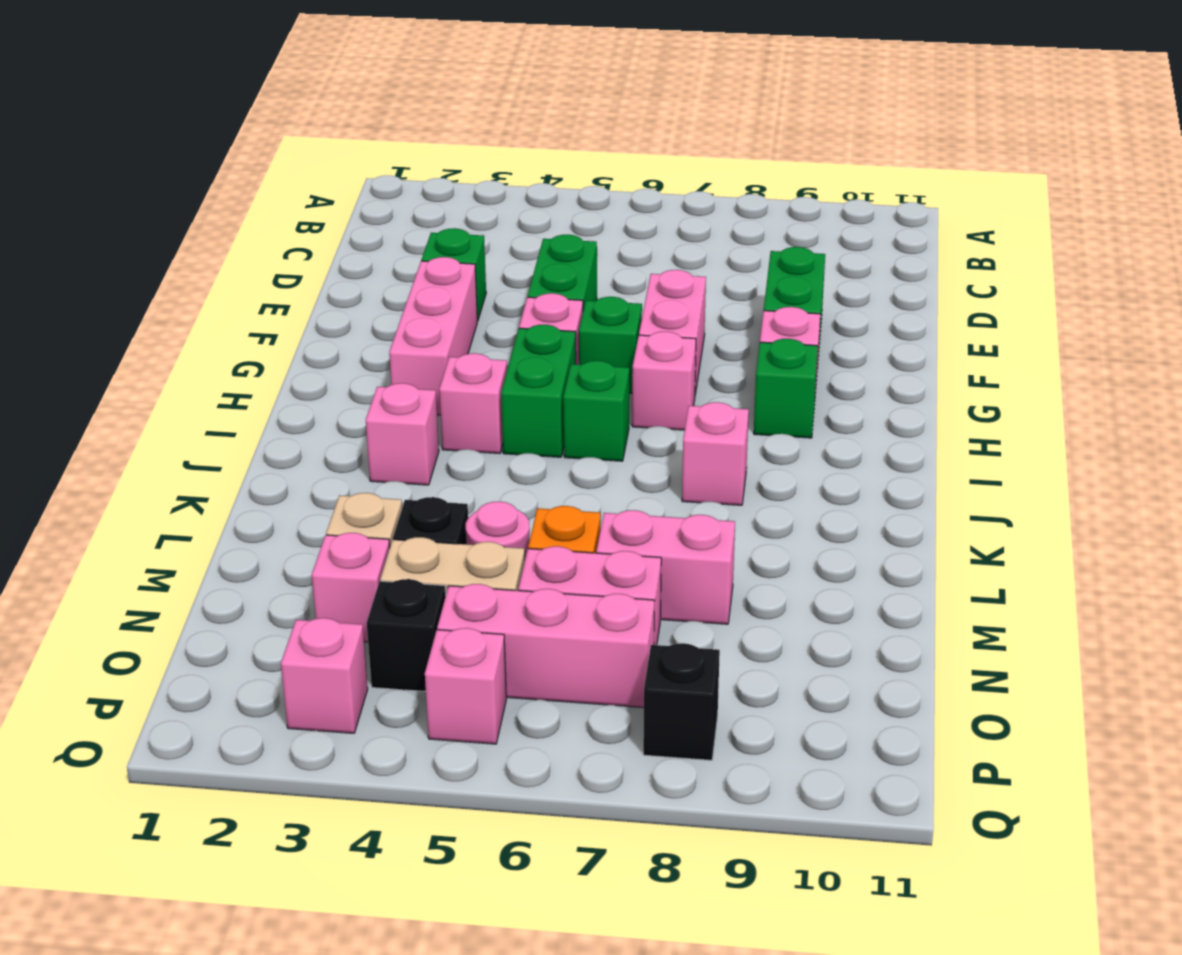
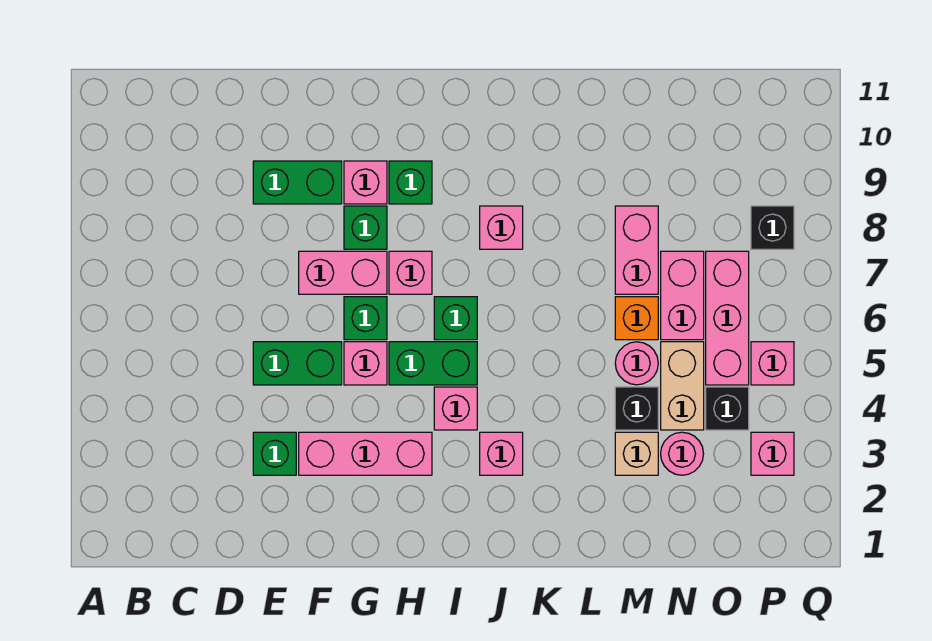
none -> green 1x1 brick [344,206,387,249]
pink 1x1 brick [312,533,390,642] -> pink 1x1 round brick [661,432,704,475]

